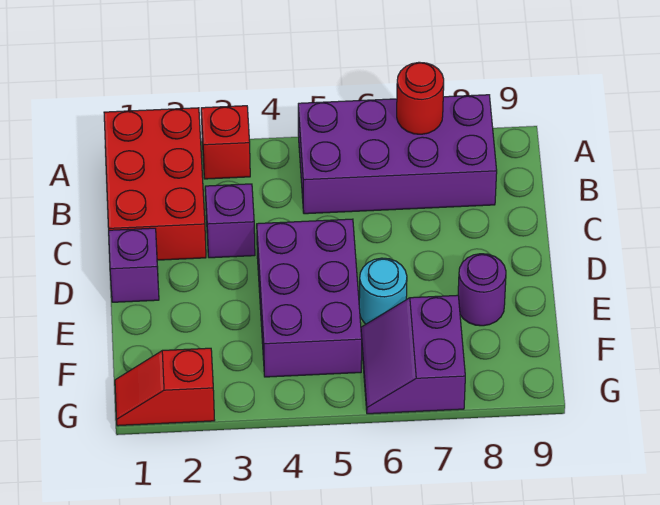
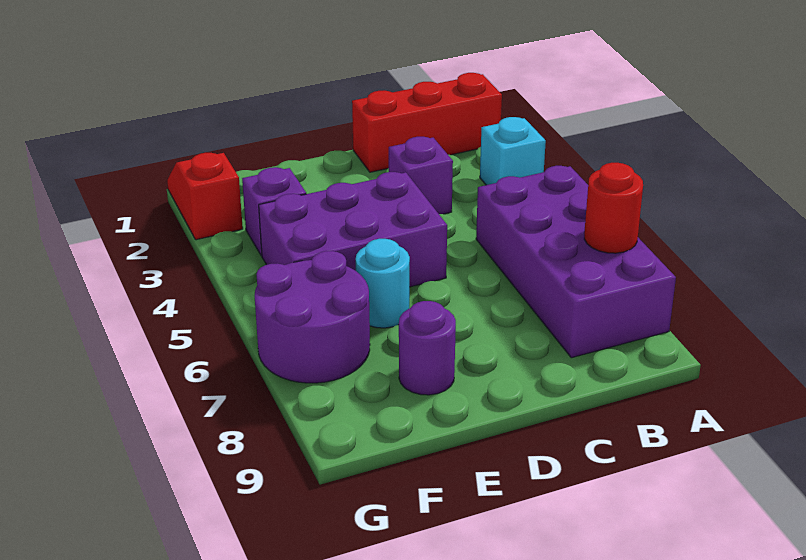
red 2x3 brick [104,108,206,260] -> red 1x3 brick [352,73,502,172]
red 1x1 brick [201,106,250,179] -> cyan 1x1 brick [480,117,546,185]
purple 1x1 brick [109,228,159,302] -> purple 1x1 brick moved to [242,167,306,256]
purple 2x2 slope [361,295,465,414] -> purple 2x2 round brick [255,251,370,383]

